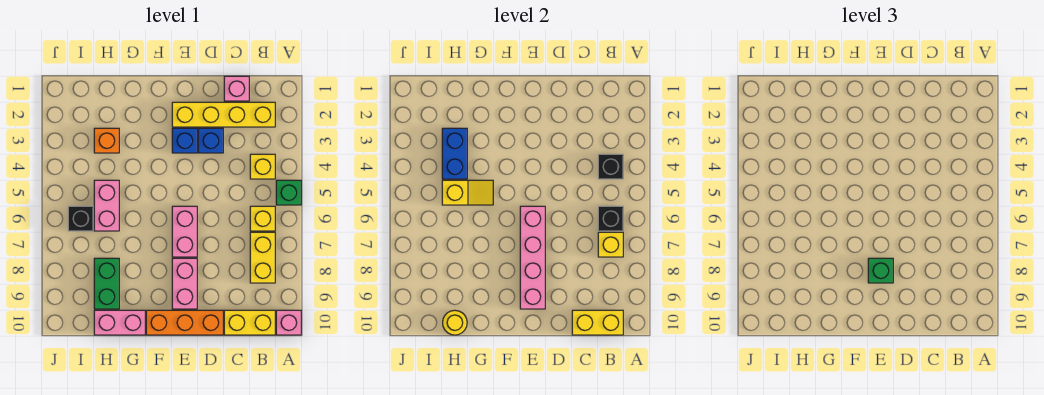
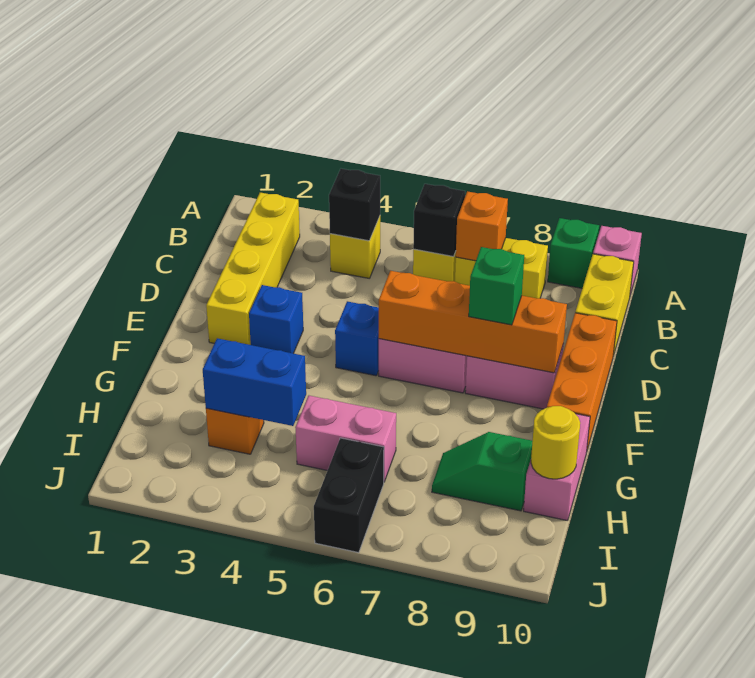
green 1x1 brick [276,180,301,205] -> green 1x1 brick moved to [548,218,599,288]
yellow 1x1 brick [598,232,623,257] -> orange 1x1 brick [456,191,508,261]
yellow 1x2 brick [572,310,623,335] -> none
pink 1x1 brick [224,76,249,101] -> none
blue 1x1 brick [198,128,223,153] -> blue 1x1 brick moved to [335,301,379,376]
pink 1x4 brick [520,206,545,309] -> orange 1x4 brick [379,271,567,373]
yellow 1x2 slope [442,180,493,205] -> none
green 1x2 brick [94,258,119,309] -> green 1x2 slope [432,432,533,511]
black 1x1 brick [68,206,93,231] -> black 1x2 brick [314,438,384,553]

